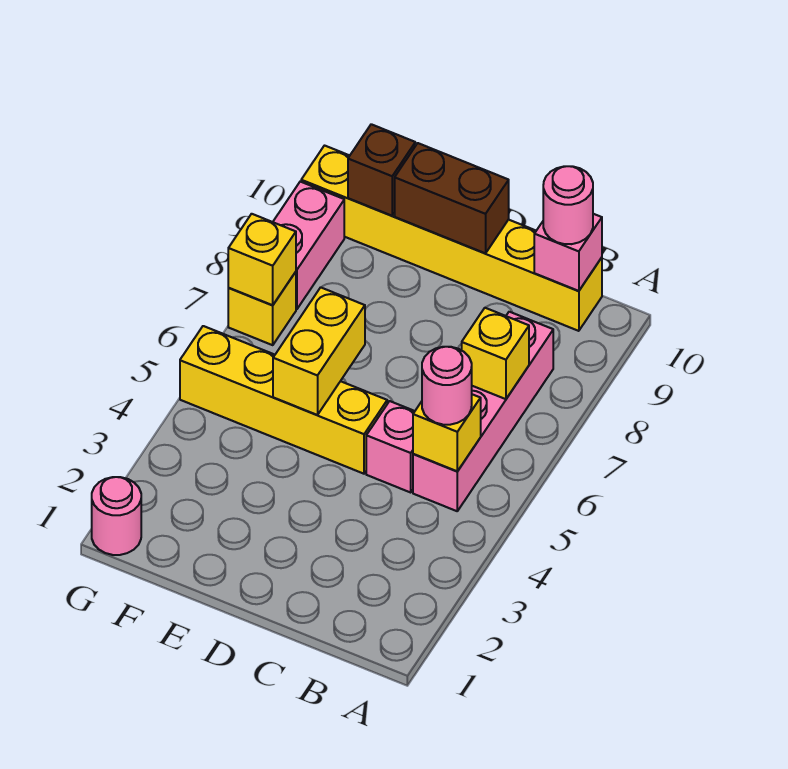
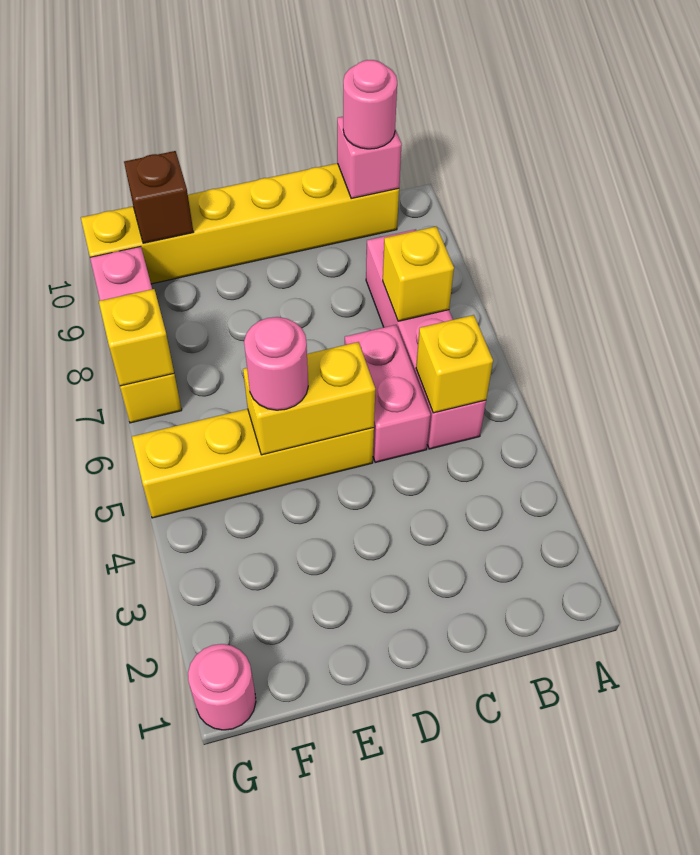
pink 1x1 round brick [422,347,472,425] -> pink 1x1 round brick moved to [244,317,308,410]
pink 1x1 brick [366,401,415,492] -> pink 1x2 brick [345,325,430,462]
brown 1x2 brick [395,143,509,253] -> none
yellow 1x2 brick [273,287,365,415] -> yellow 1x2 brick turned to [243,342,375,455]

